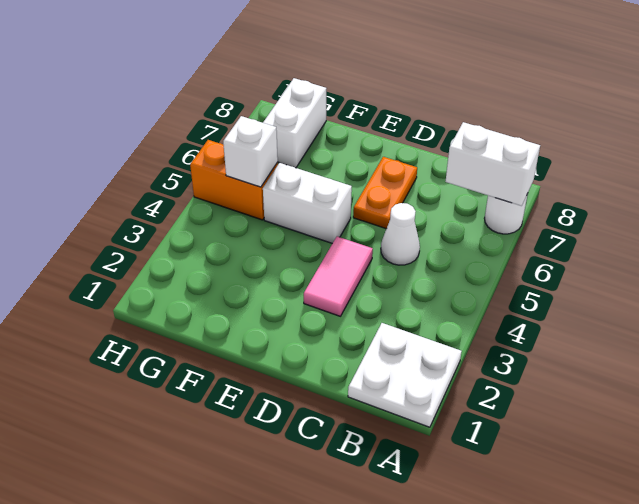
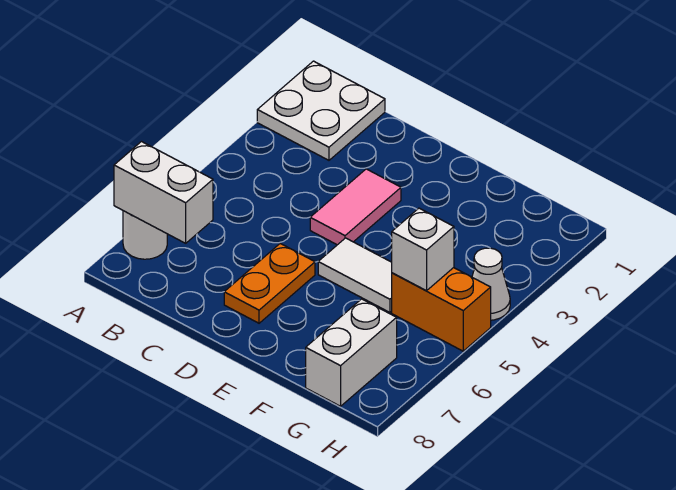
white 1x1 cone [381,203,420,265] -> white 1x1 cone moved to [472,248,510,320]
white 1x2 brick [263,163,352,243] -> white 1x2 tile [318,238,392,312]

